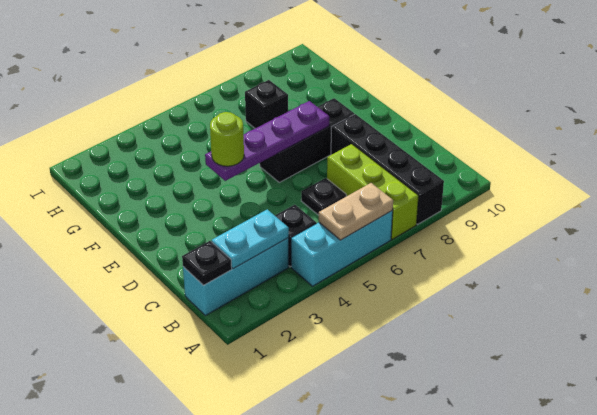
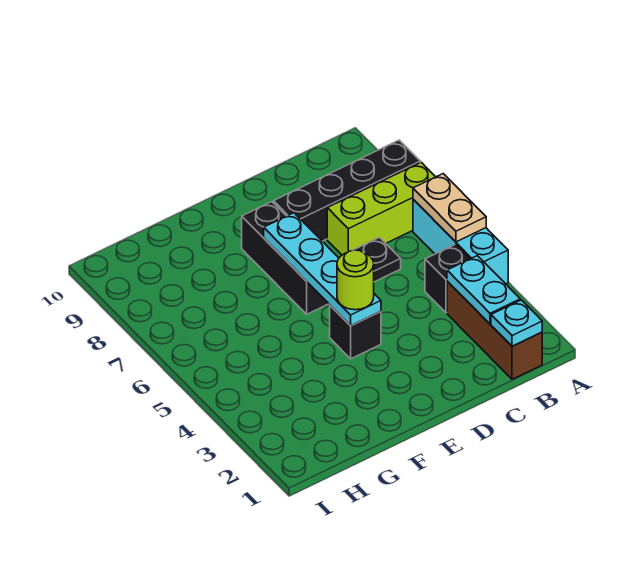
cyan 1x3 brick [183,238,289,316] -> brown 1x3 brick [447,281,542,379]
black 1x1 plate [182,241,232,285] -> cyan 1x1 plate [491,300,542,346]
purple 1x4 plate [205,101,329,181] -> cyan 1x4 plate [264,213,381,326]
black 1x1 brick [245,80,288,128] -> black 1x1 brick moved to [330,306,381,359]

